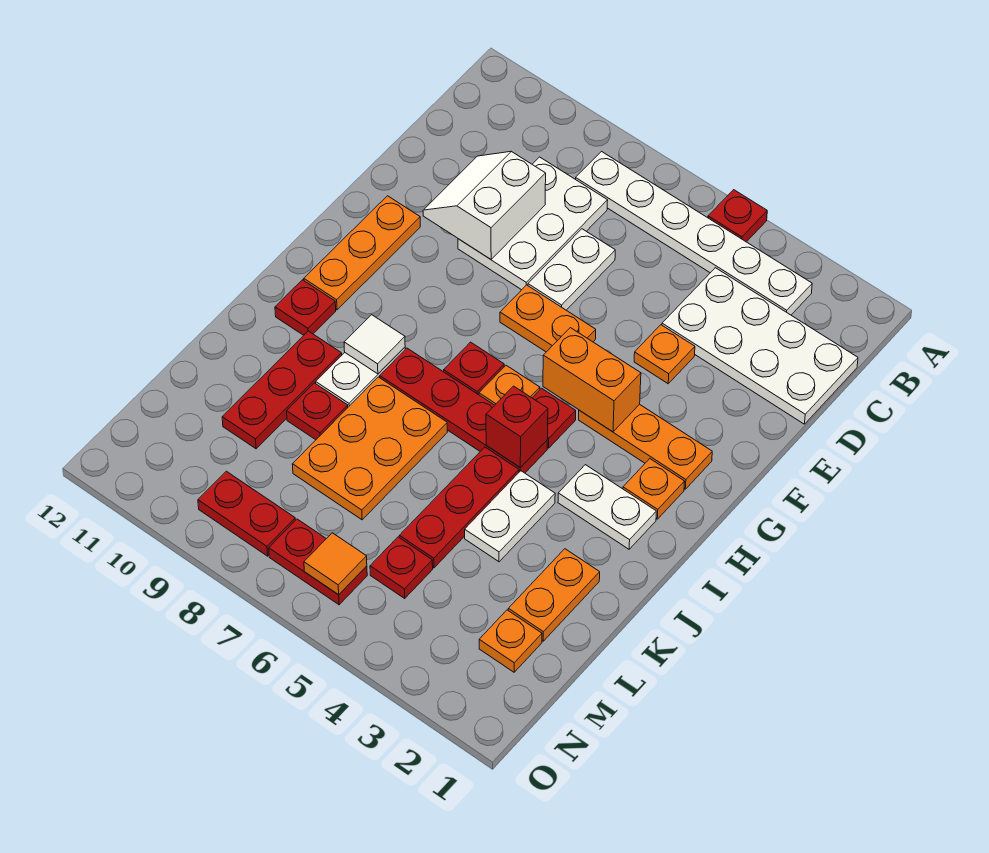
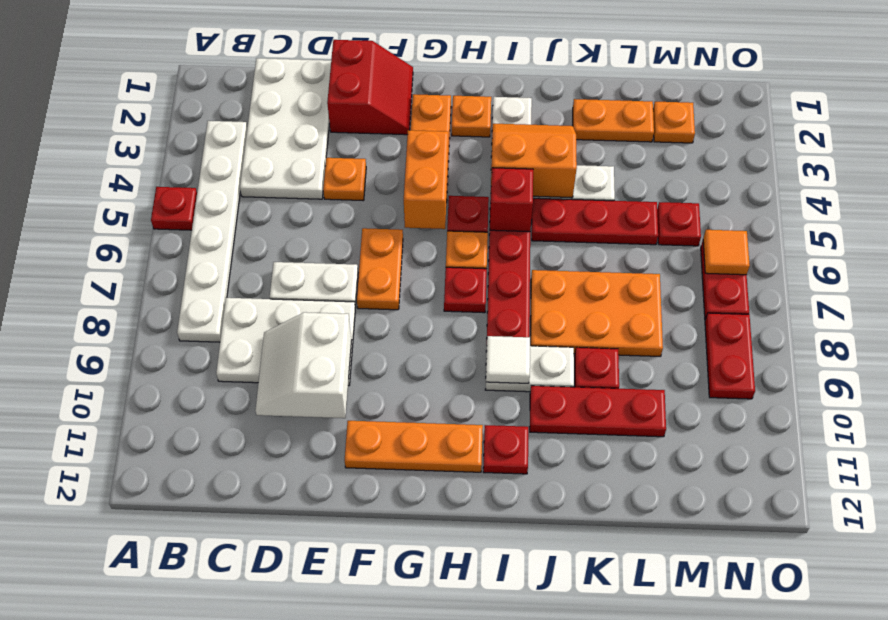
white 2x2 slope [423,151,546,259] -> white 2x2 slope turned to [255,312,352,418]
none -> red 2x2 slope [327,40,413,135]
none -> orange 2x2 slope [491,124,577,198]

